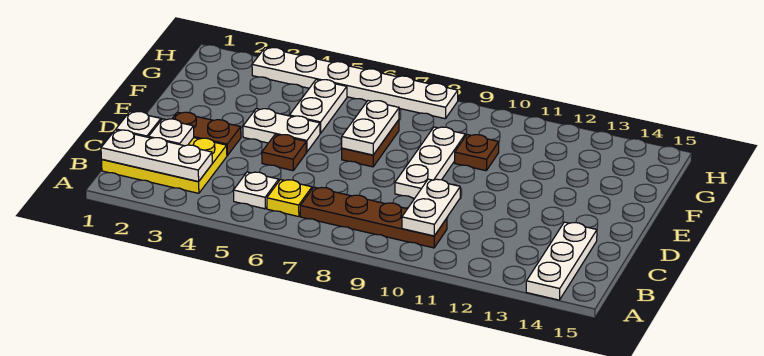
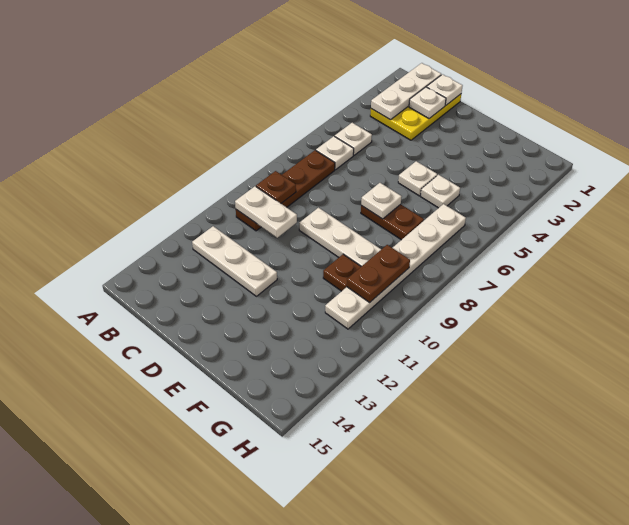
white 1x3 plate [526,222,597,300] -> white 1x3 plate moved to [192,226,277,296]
yellow 1x1 plate [267,180,312,217] -> white 1x1 plate [316,136,354,170]
brown 1x2 plate [172,112,241,156] -> brown 1x2 plate moved to [347,245,410,303]
brown 1x1 plate [262,134,307,171] -> brown 1x1 plate moved to [256,171,296,203]
white 1x2 plate [243,109,320,152] -> white 1x1 plate [398,161,437,196]
white 1x2 plate [342,101,399,155] -> white 1x1 plate [361,183,402,219]
white 1x2 plate [289,80,347,133] -> white 1x1 plate [421,175,460,208]
white 1x6 plate [252,47,458,119] -> white 1x6 plate moved to [325,204,466,329]

